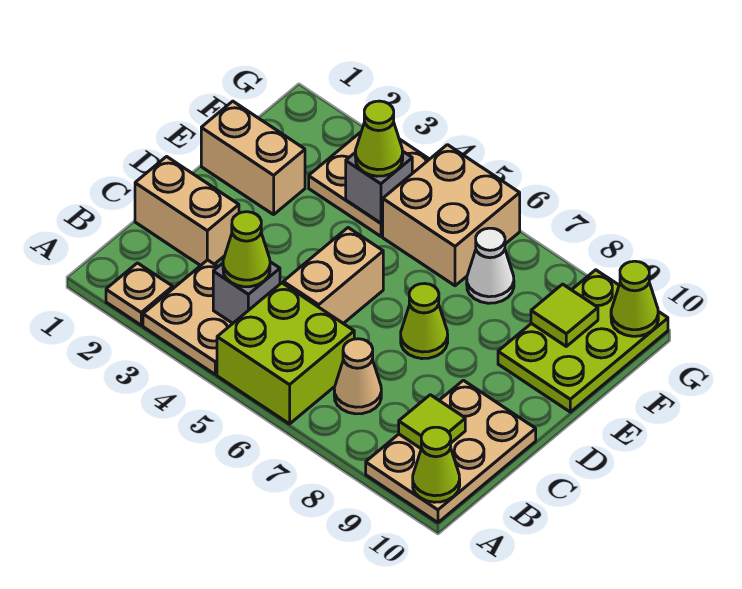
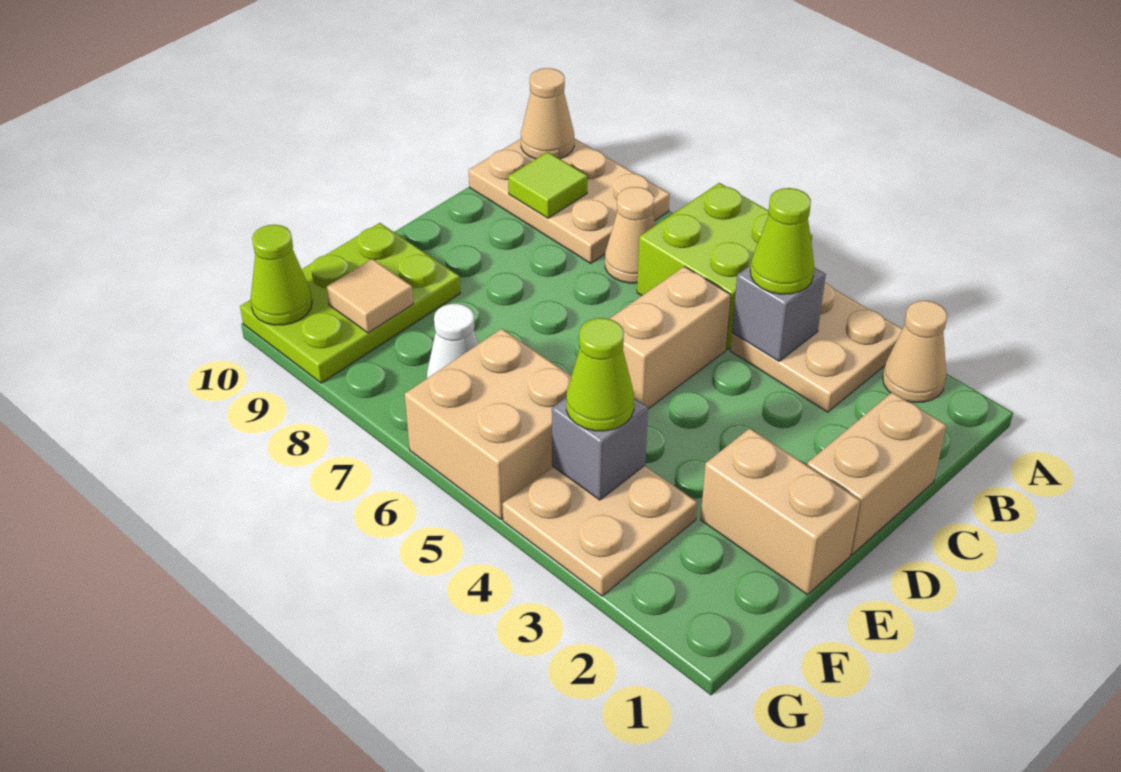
tan 1x1 plate [106,263,173,325] -> tan 1x1 cone [883,301,947,402]
tan 2x3 plate [366,380,536,523] -> tan 2x3 plate turned to [469,138,670,263]
lime 1x1 cone [413,427,460,502] -> tan 1x1 cone [521,68,574,159]
tan 1x2 brick [135,157,239,266] -> tan 1x2 brick turned to [807,392,947,555]
lime 1x1 cone [401,284,448,359] -> none
lime 1x1 tile [531,284,598,346] -> tan 1x1 tile [327,259,413,333]

